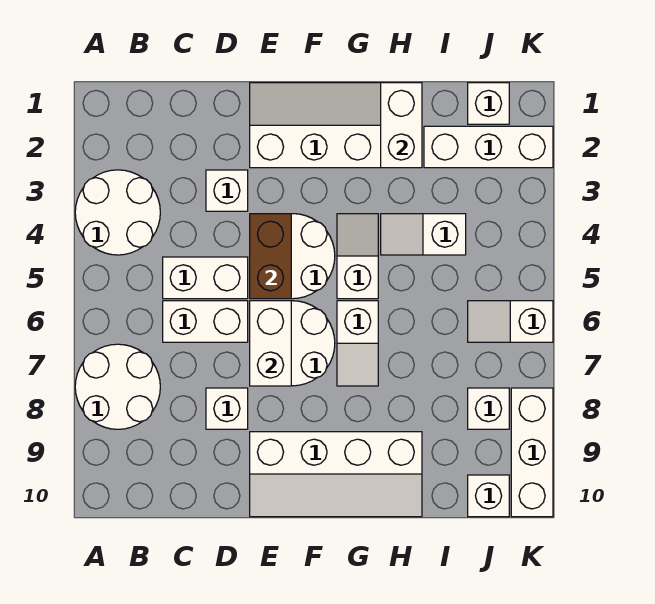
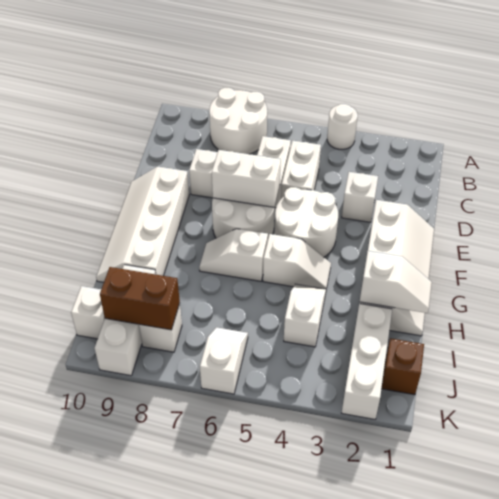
white 2x2 round brick [75,170,160,255] -> white 1x1 round brick [327,104,358,149]
brown 1x2 brick [250,214,291,299] -> brown 1x2 brick moved to [100,267,180,330]
white 1x2 brick [381,83,422,168] -> white 1x2 slope [360,251,432,313]
white 1x1 brick [468,83,509,124] -> brown 1x1 brick [382,338,424,395]
white 1x3 brick [511,388,553,517] -> white 1x3 brick turned to [95,265,156,376]

